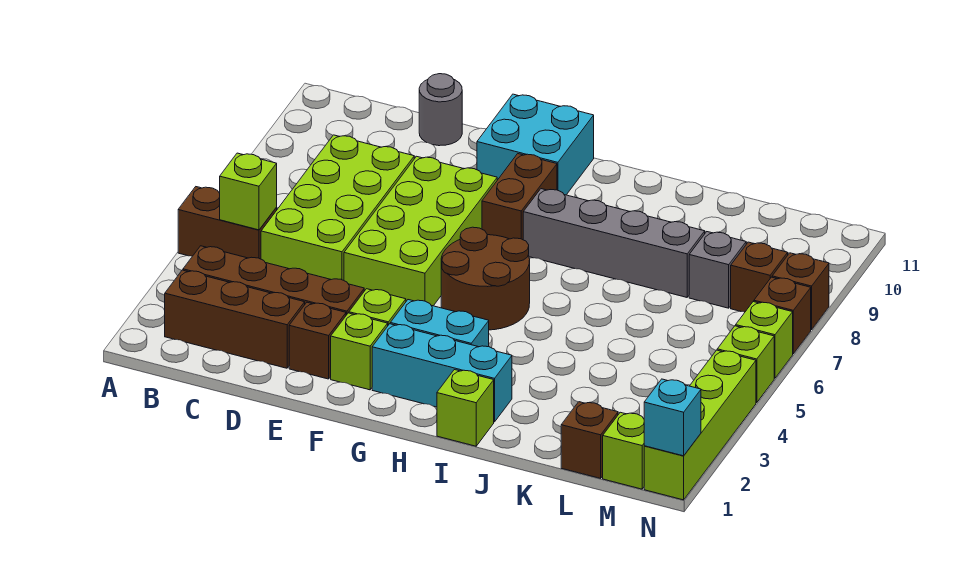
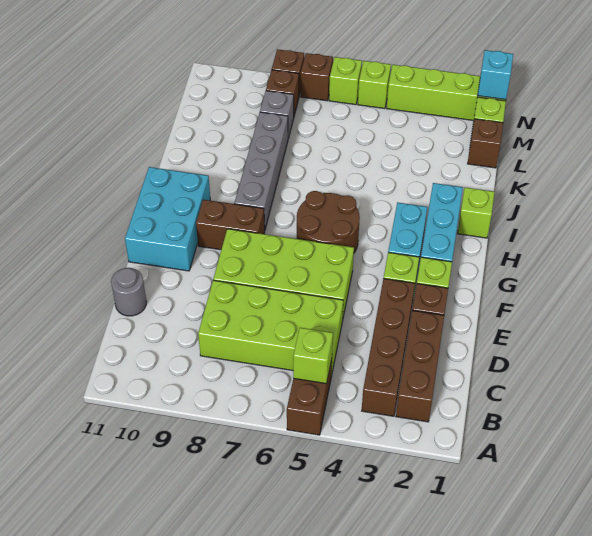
cyan 2x2 brick [477,94,594,195] -> cyan 2x3 brick [125,167,210,271]

